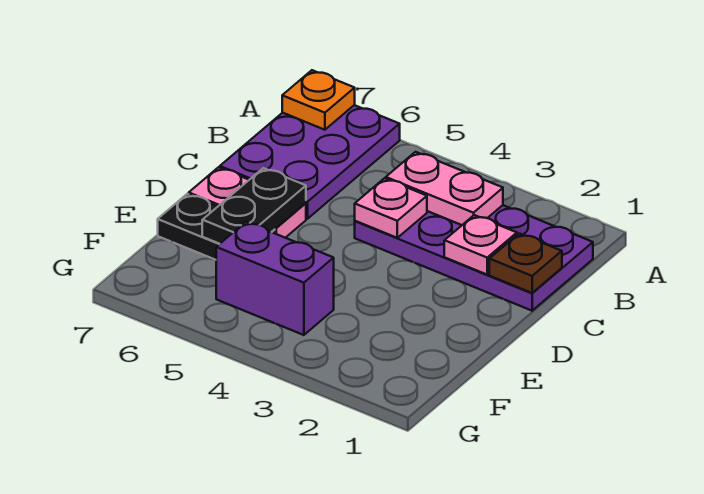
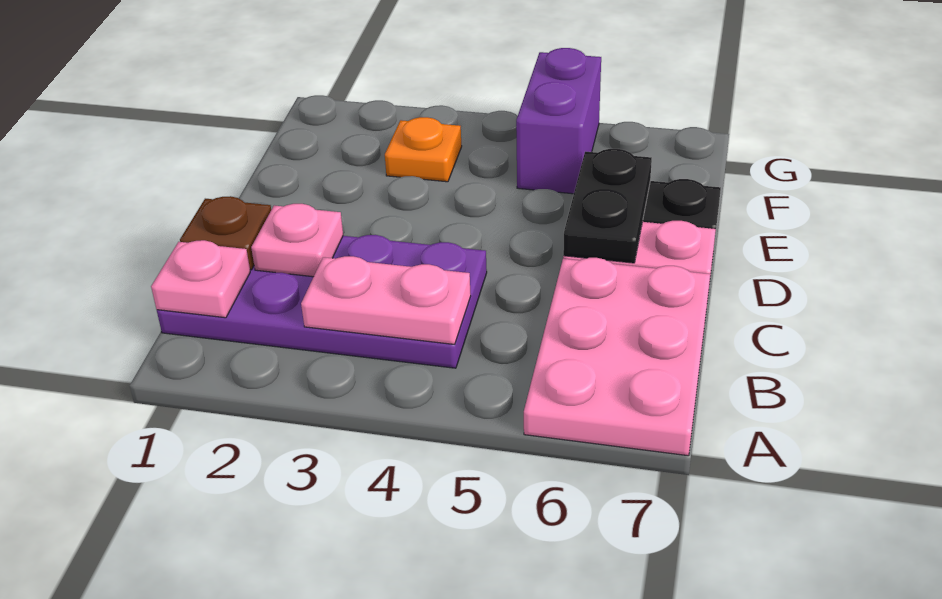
purple 2x3 plate [220,105,400,219] -> pink 2x3 plate [524,258,710,456]
orange 1x1 plate [282,70,355,130] -> orange 1x1 plate moved to [385,117,462,182]
pink 1x1 plate [355,178,427,238] -> pink 1x1 plate moved to [151,240,250,318]
purple 1x2 brick [216,222,334,335] -> purple 1x2 brick turned to [516,48,601,194]

